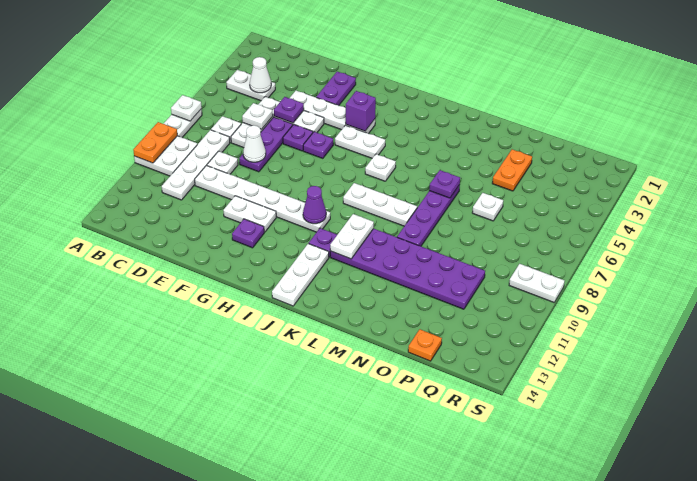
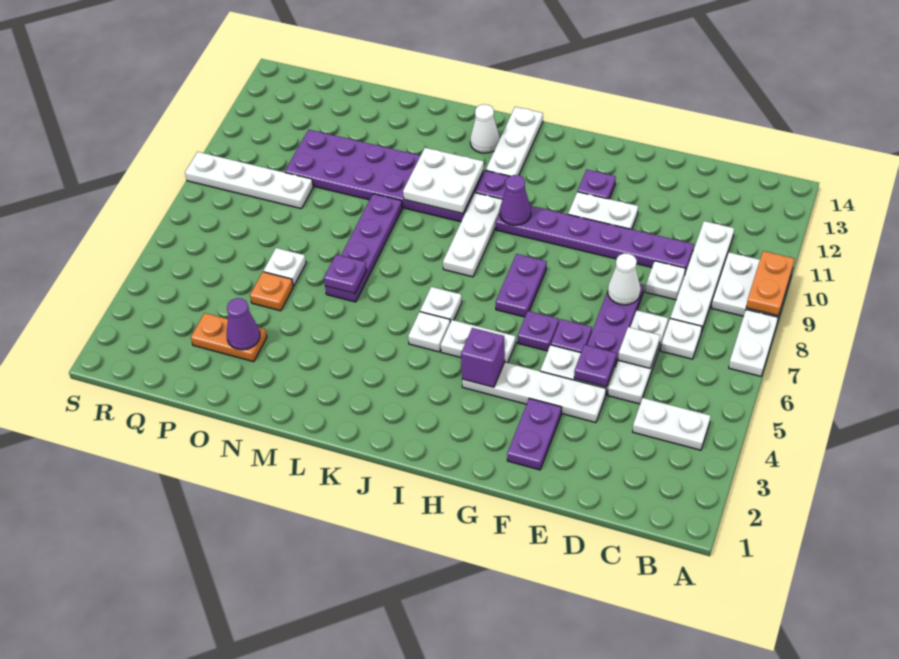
white 1x1 plate [171,95,202,121] -> white 1x1 plate moved to [408,312,450,352]
white 1x1 cone [250,57,271,93] -> white 1x1 cone moved to [470,104,500,153]
white 1x6 plate [195,166,330,232] -> purple 1x6 plate [496,206,694,273]
none -> purple 1x2 plate [496,254,547,317]
white 1x3 plate [343,183,417,226] -> white 1x3 plate turned to [443,193,503,277]
white 1x2 plate [330,214,374,259] -> white 2x2 plate [403,148,484,213]
orange 1x2 plate [492,149,532,191] -> orange 1x2 plate turned to [191,313,267,362]
none -> purple 1x1 cone [227,298,260,350]
orange 1x1 plate [408,329,442,361] -> orange 1x1 plate moved to [250,272,293,311]
white 1x2 plate [509,264,565,302] -> white 1x4 plate [185,152,313,209]

